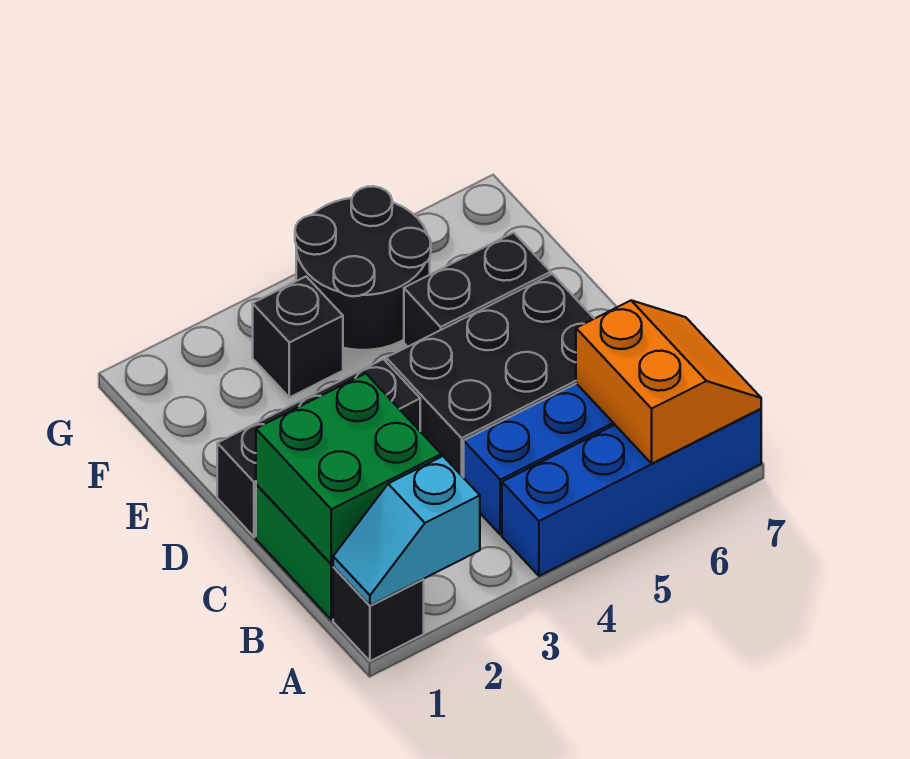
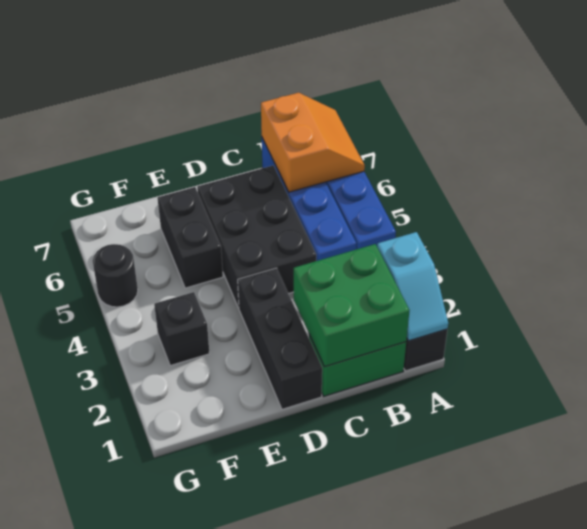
orange 2x2 slope [576,301,761,463] -> orange 2x2 slope turned to [261,93,365,192]
black 2x2 round brick [295,186,431,350] -> black 1x1 round brick [93,244,138,307]

